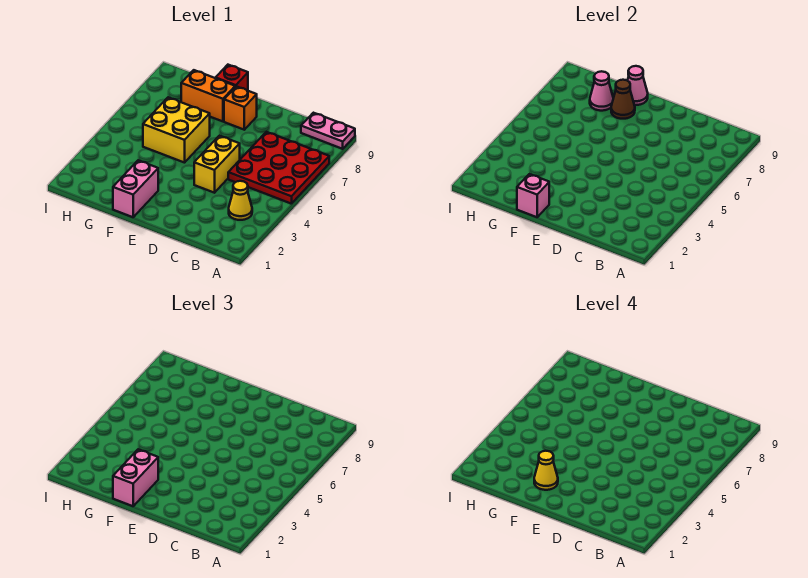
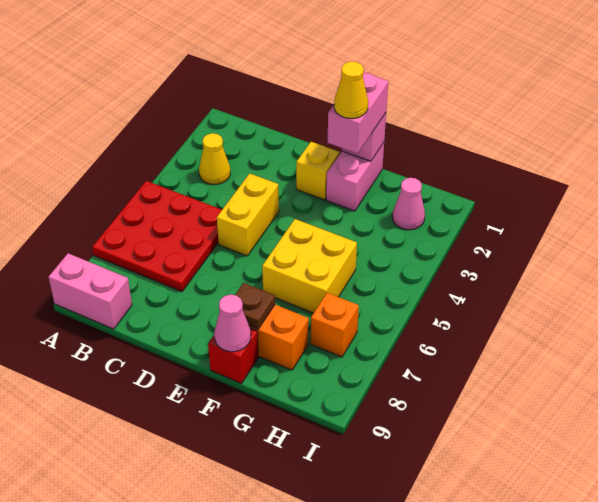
pink 1x2 plate [301,113,355,149] -> pink 1x2 brick [49,253,132,329]
none -> yellow 1x1 brick [296,142,340,200]
orange 1x1 brick [224,86,257,130] -> orange 1x1 brick moved to [311,293,359,357]
brown 1x1 cone [611,80,635,119] -> brown 1x1 plate [235,283,275,329]
pink 1x1 cone [590,71,613,111] -> pink 1x1 cone moved to [392,178,425,230]

